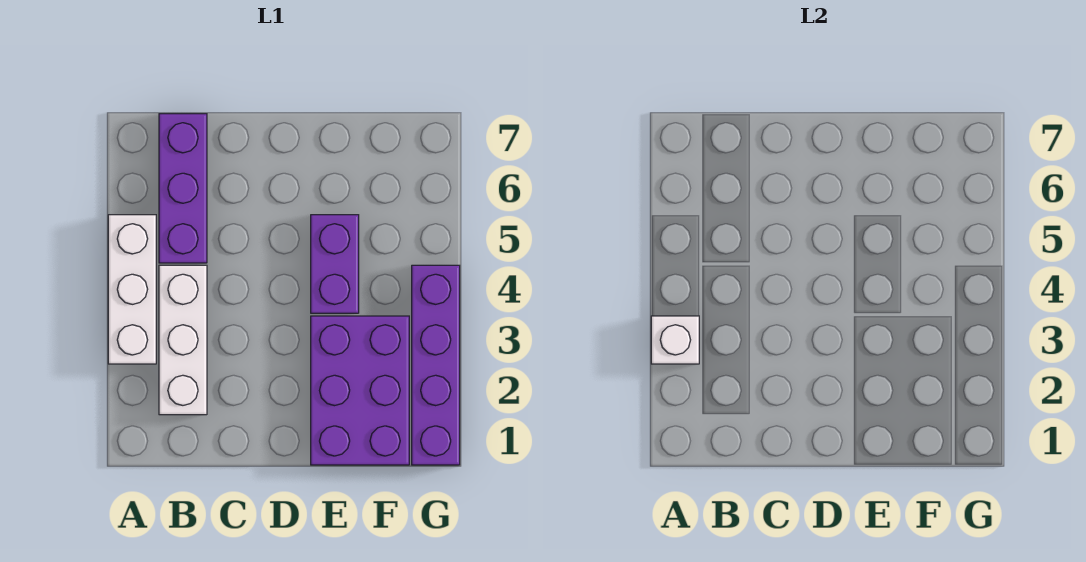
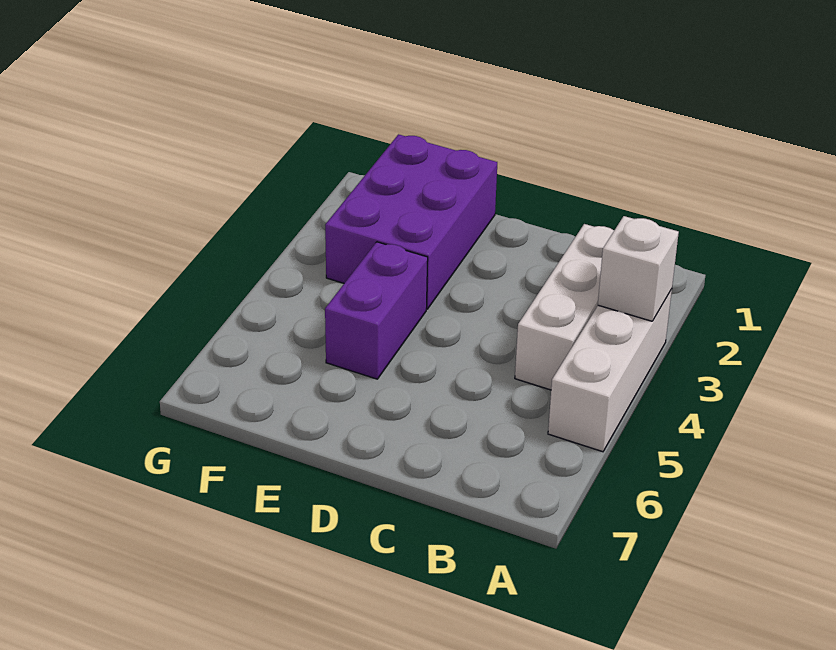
purple 1x3 brick [159,114,207,263] -> none
purple 1x4 brick [412,265,460,465] -> none

